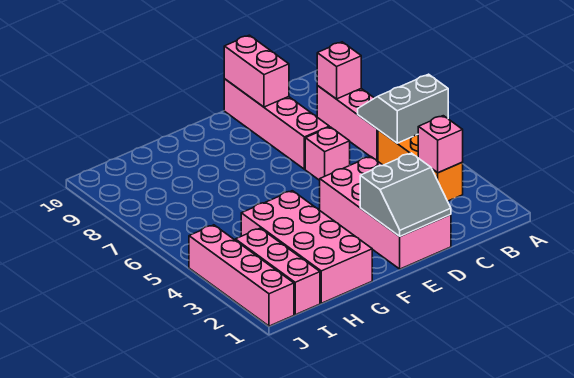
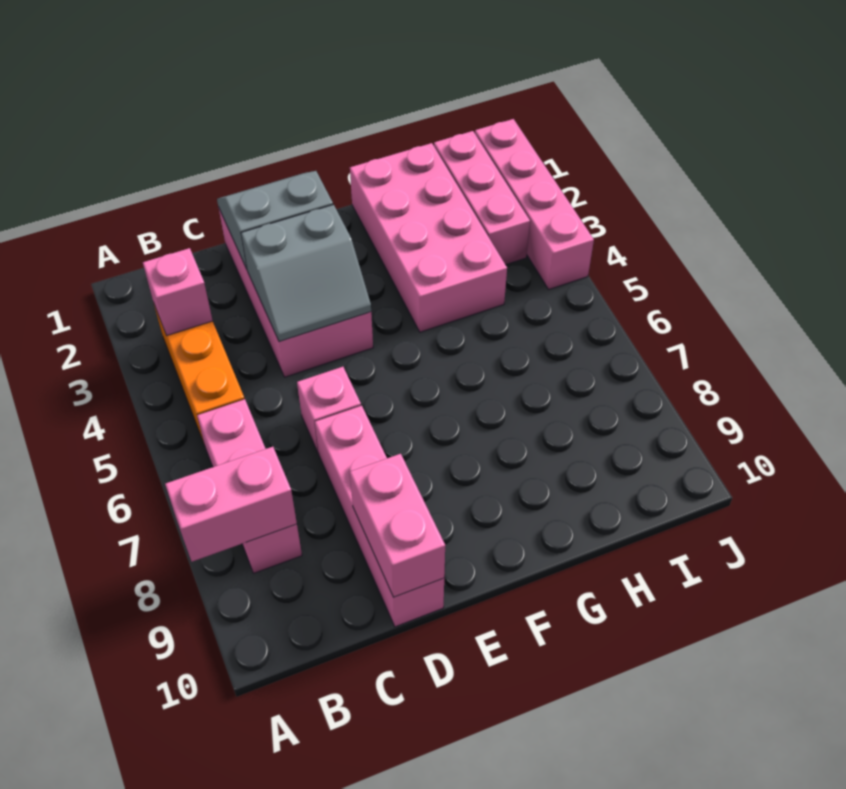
grey 2x2 slope [358,74,448,143] -> grey 2x2 slope moved to [241,205,371,342]
pink 1x1 brick [317,42,361,99] -> pink 1x2 brick [165,447,297,562]

